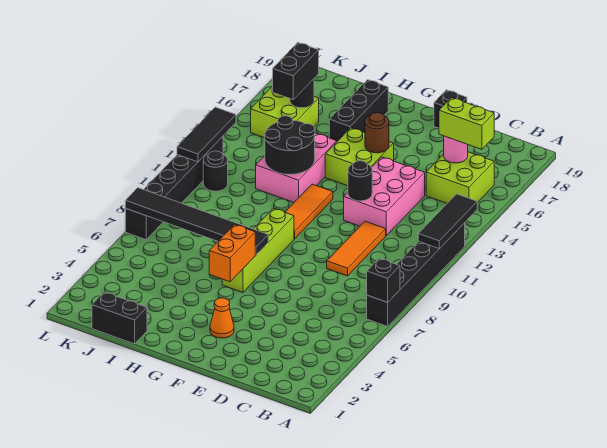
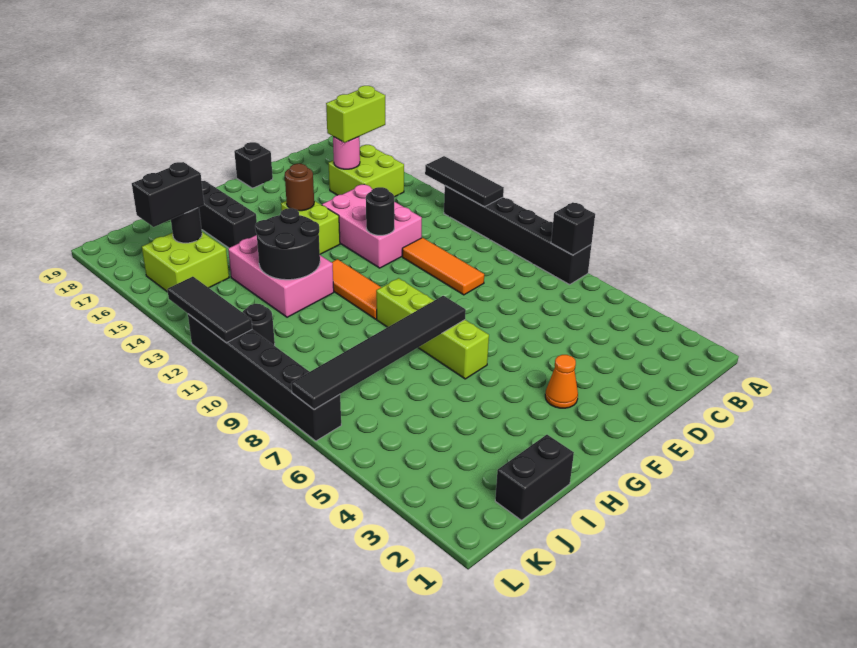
lime 2x2 brick [325,128,394,186] -> lime 1x2 brick [281,201,340,254]
orange 1x2 brick [209,224,255,282] -> none
black 1x2 brick [273,42,319,100] -> black 1x2 brick turned to [132,162,204,227]

